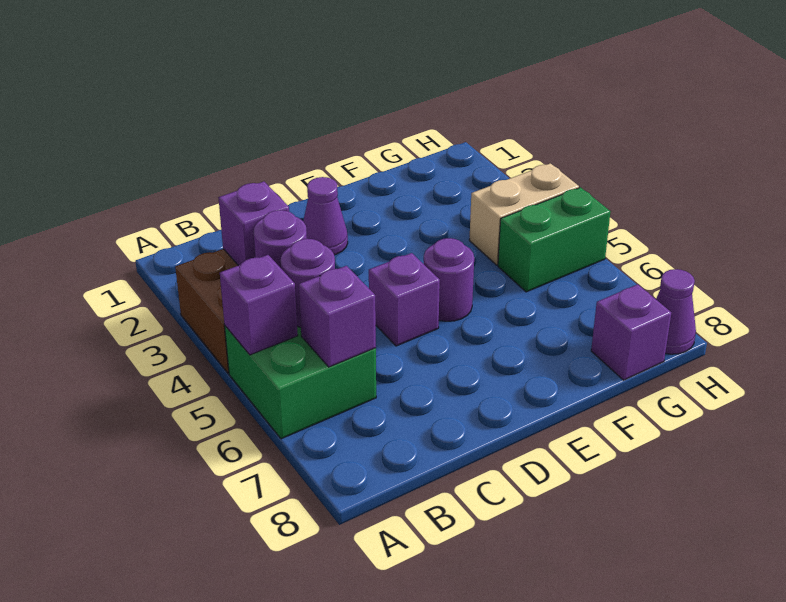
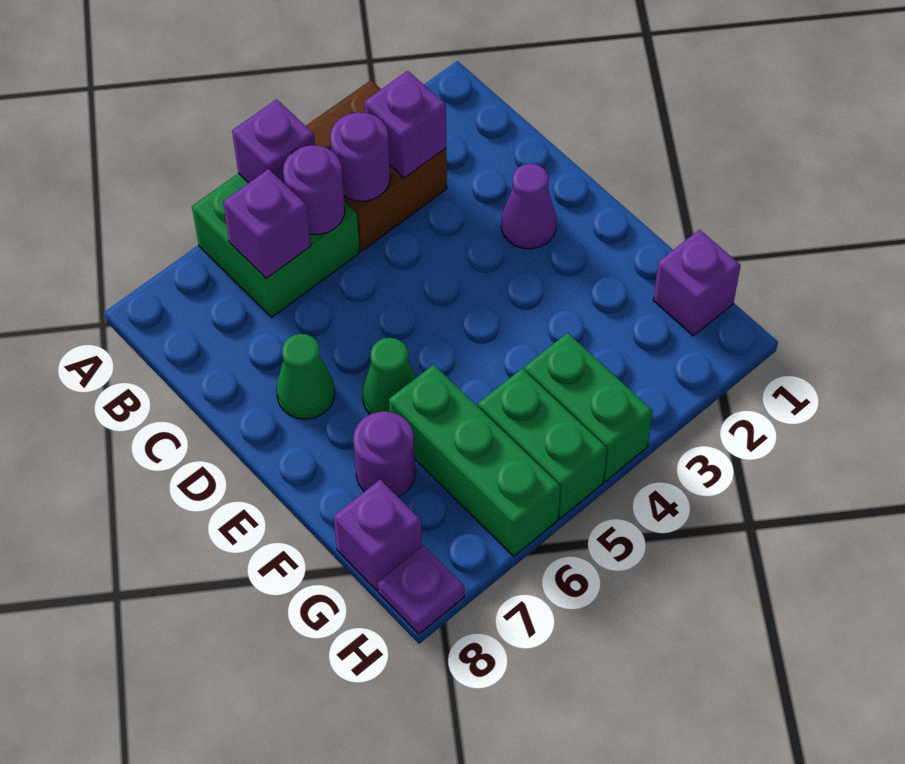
purple 1x1 brick [369,253,440,346] -> purple 1x1 brick moved to [653,230,741,336]
none -> green 1x1 cone [276,334,335,419]
purple 1x1 round brick [424,238,474,321] -> purple 1x1 round brick moved to [353,412,415,497]
none -> green 1x1 cone [362,338,416,414]
none -> green 1x3 brick [389,364,560,556]
tan 1x2 brick [469,163,579,265] -> green 1x2 brick [524,333,653,481]
purple 1x1 cone [656,269,696,354] -> purple 1x1 plate [378,546,464,634]

